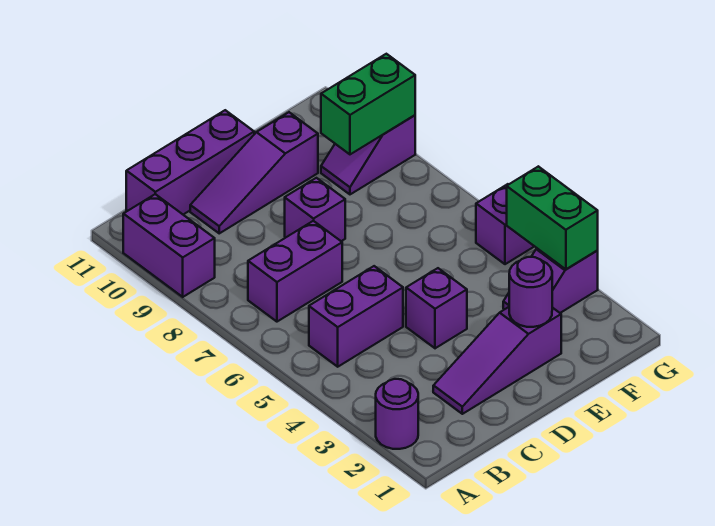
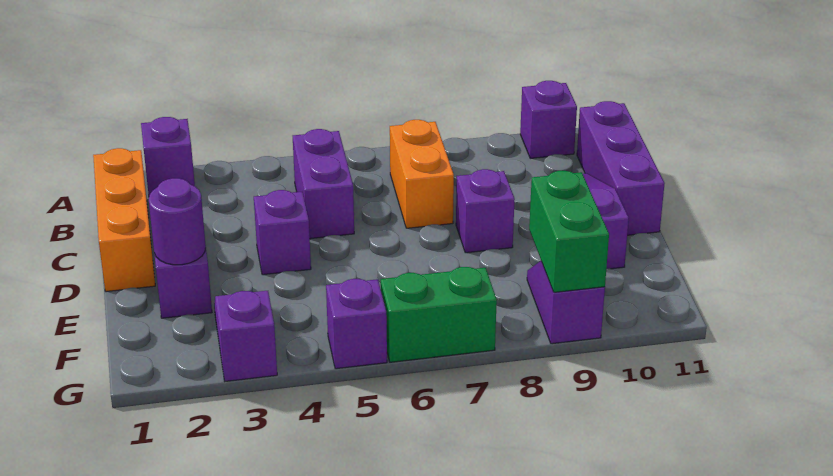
purple 1x1 round brick [376,379,418,449] -> purple 1x1 brick [141,117,195,195]
purple 1x2 brick [123,194,215,297] -> purple 1x1 brick [520,81,577,158]
none -> orange 1x3 brick [93,148,155,292]
purple 1x2 brick [248,221,342,322] -> orange 1x2 brick [390,120,454,228]
green 1x2 brick [507,166,598,269] -> green 1x2 brick moved to [381,267,497,362]

